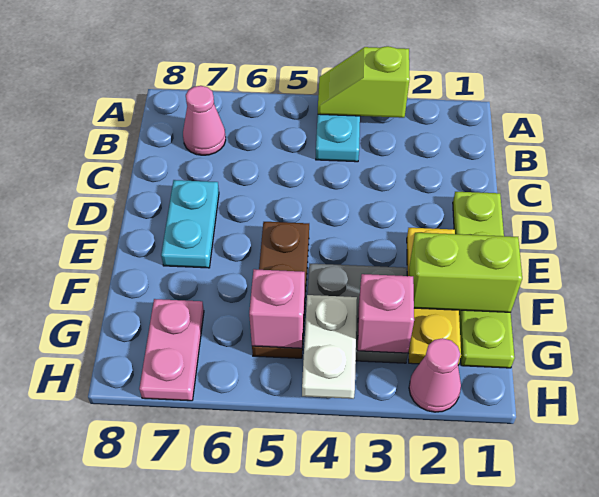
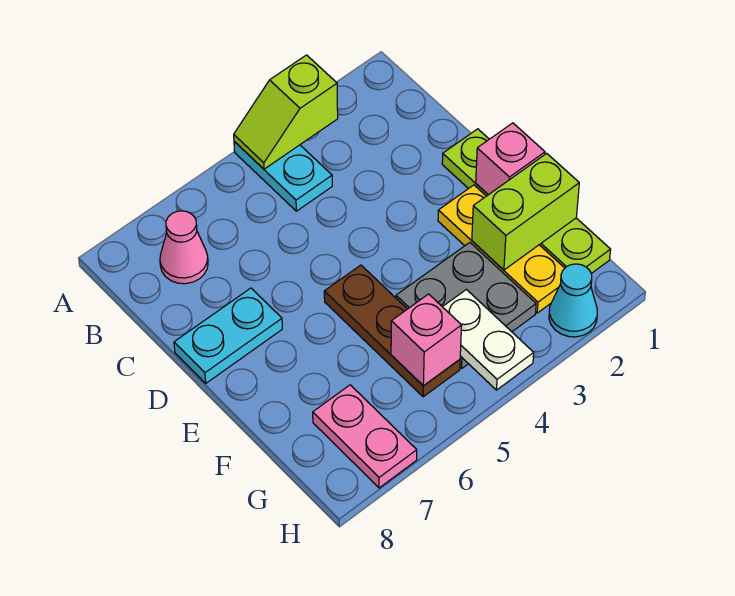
cyan 1x2 plate [161,180,219,268] -> cyan 1x2 plate turned to [174,288,282,383]
pink 1x1 brick [358,274,414,353] -> pink 1x1 brick moved to [476,123,545,195]
pink 1x1 cone [409,338,461,412] -> cyan 1x1 cone [549,264,597,337]

